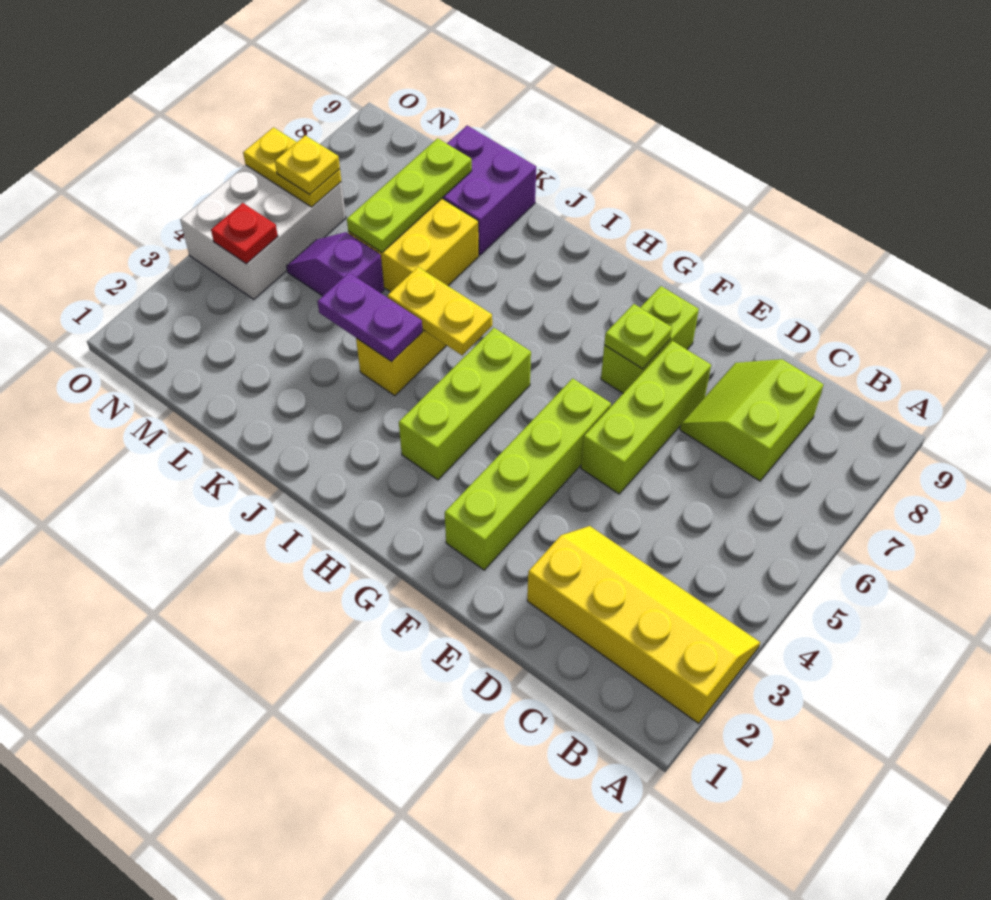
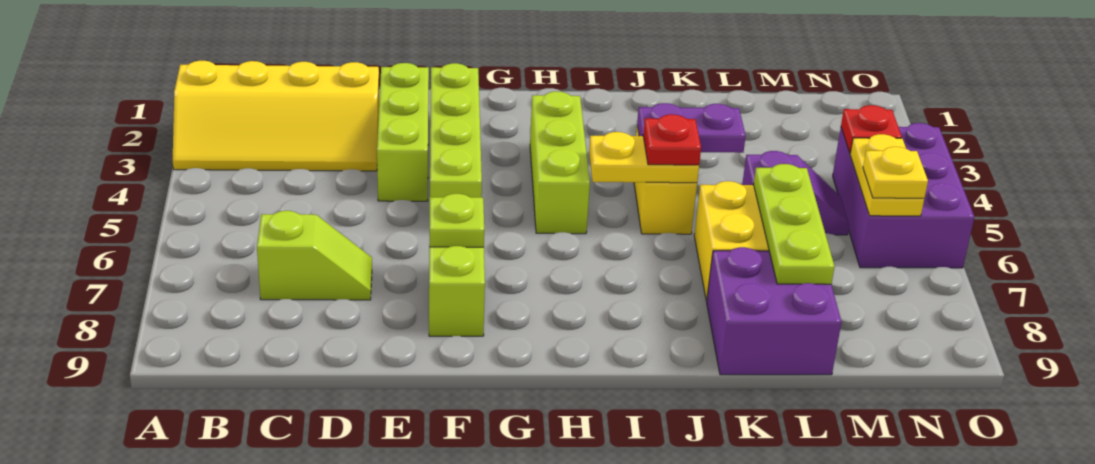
lime 2x2 slope [680,359,824,481] -> lime 1x2 slope [257,211,372,300]
lime 1x3 brick [581,341,711,494] -> lime 1x3 brick moved to [377,63,429,201]
none -> red 1x1 plate [643,114,701,165]
white 2x3 brick [180,165,346,299] -> purple 2x3 brick [833,123,974,268]
yellow 1x2 plate [243,127,341,207] -> yellow 1x2 plate turned to [850,134,924,216]

